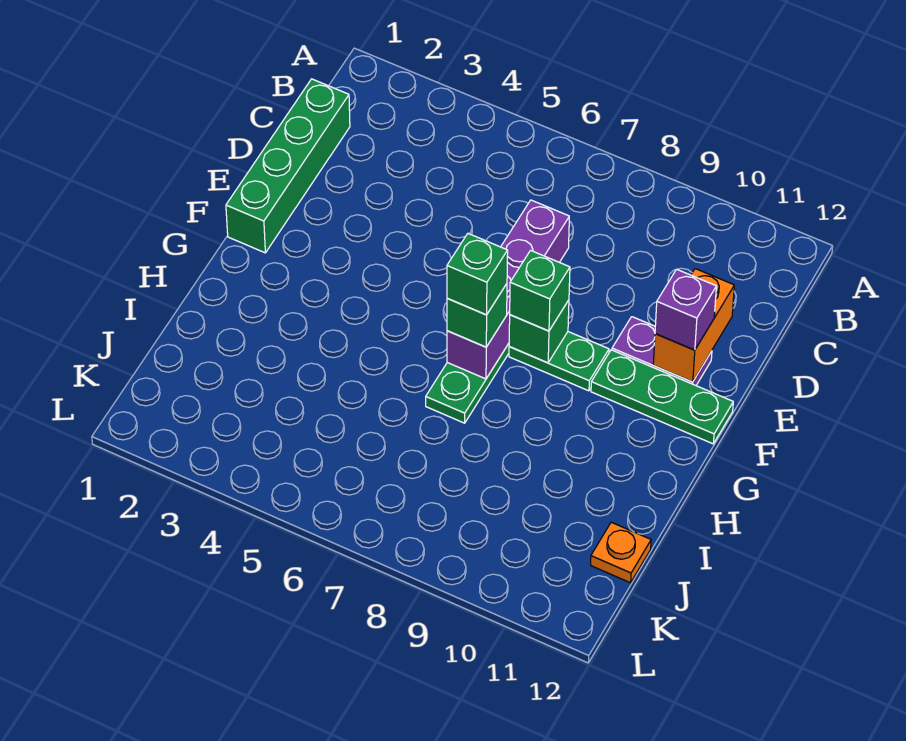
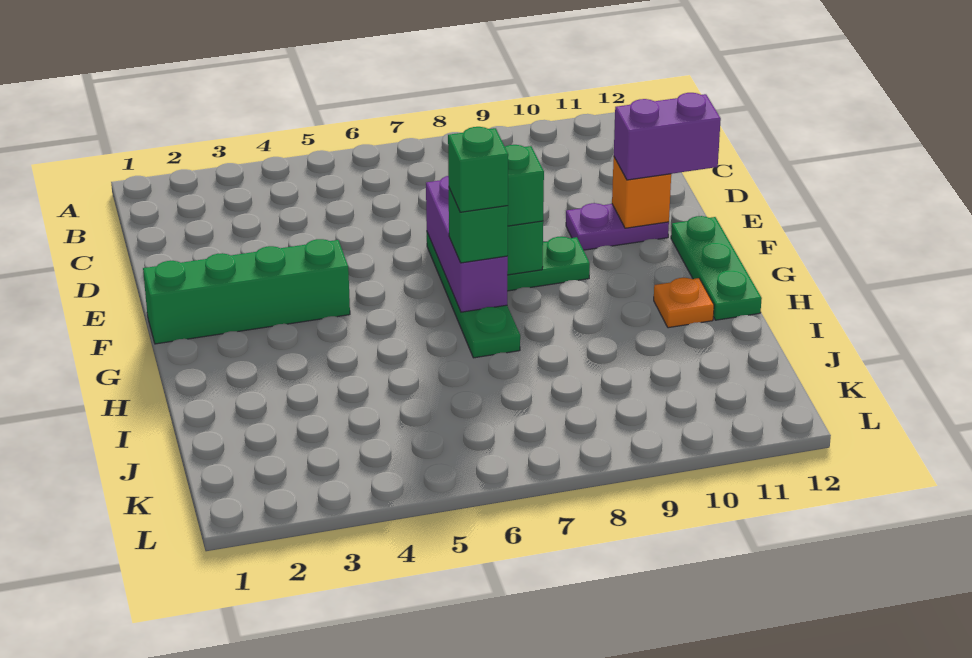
green 1x4 brick [226,79,350,253] -> green 1x4 brick turned to [143,239,350,344]
purple 1x4 brick [447,200,569,379] -> purple 1x3 brick [426,176,508,312]
orange 1x2 brick [653,269,734,382] -> orange 1x1 brick [612,157,671,228]
purple 1x1 brick [655,269,716,350] -> purple 1x2 brick [614,93,721,180]
green 1x3 plate [591,350,733,444] -> green 1x3 plate turned to [671,216,762,320]
orange 1x1 plate [591,522,651,583] -> orange 1x1 plate moved to [654,278,714,328]

